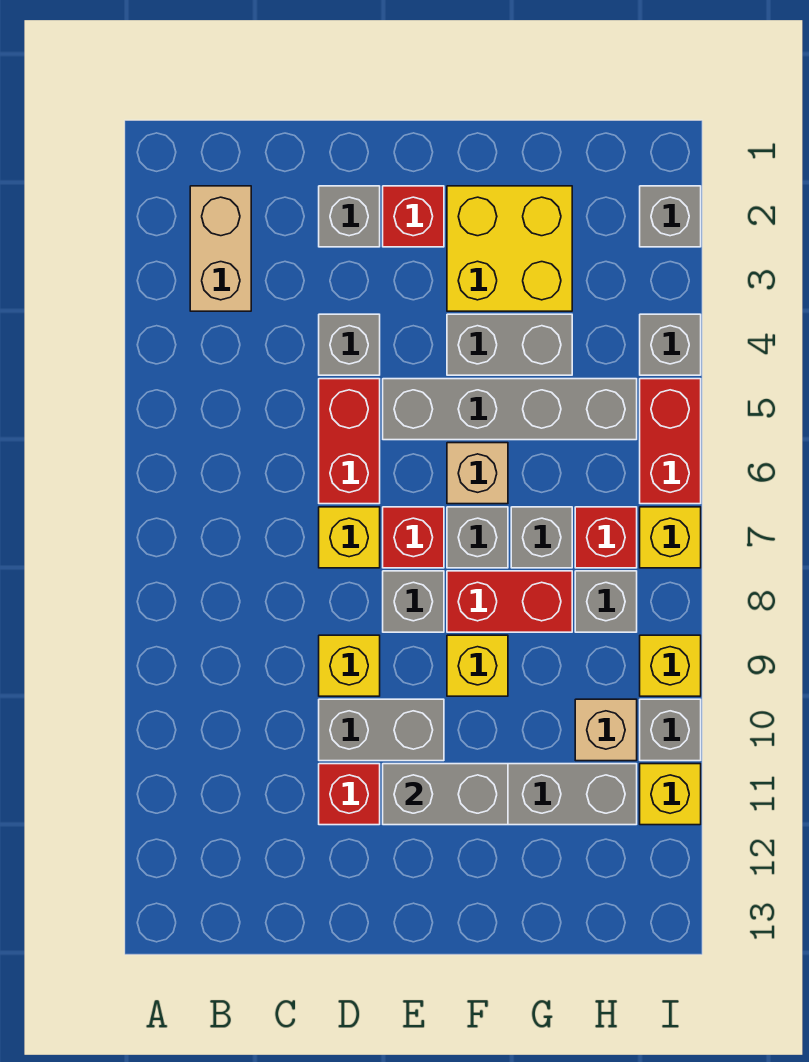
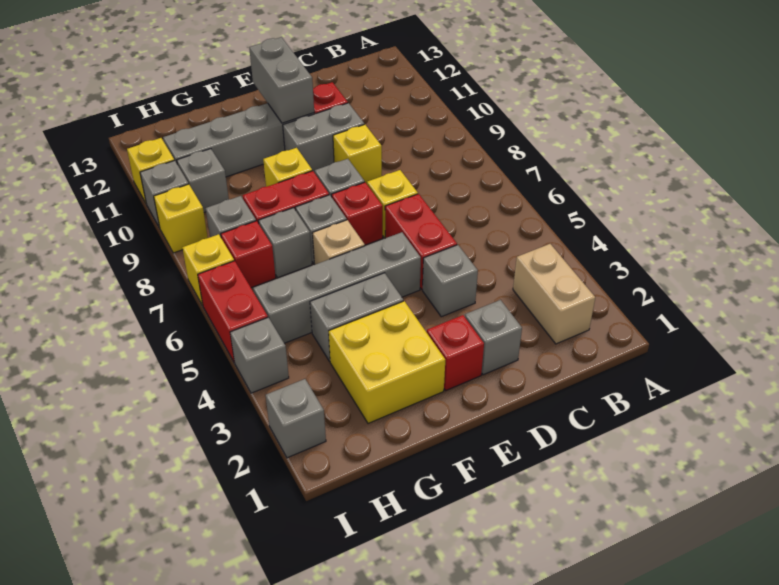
grey 1x2 brick [383,764,508,825] -> grey 1x2 brick turned to [249,37,314,123]
tan 1x1 brick [575,699,637,761] -> grey 1x1 brick [177,149,229,212]

